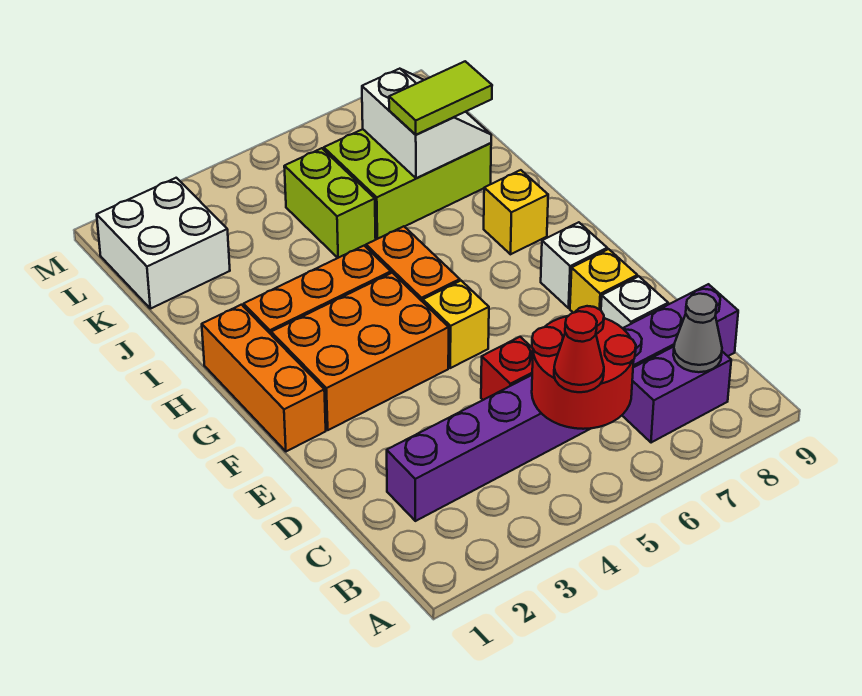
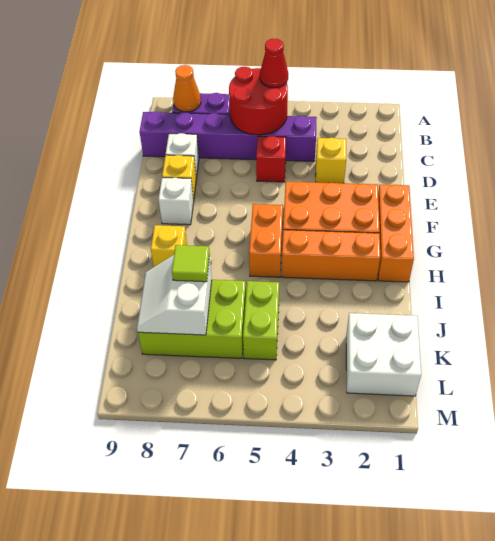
grey 1x1 cone [673,294,722,372] -> orange 1x1 cone [173,65,201,112]
purple 1x8 brick [387,284,738,521] -> purple 1x6 brick [140,111,317,161]
yellow 1x1 brick [423,281,489,368] -> yellow 1x1 brick moved to [316,138,346,183]
lime 1x2 tile [389,61,492,135] -> lime 1x1 tile [172,245,210,282]

